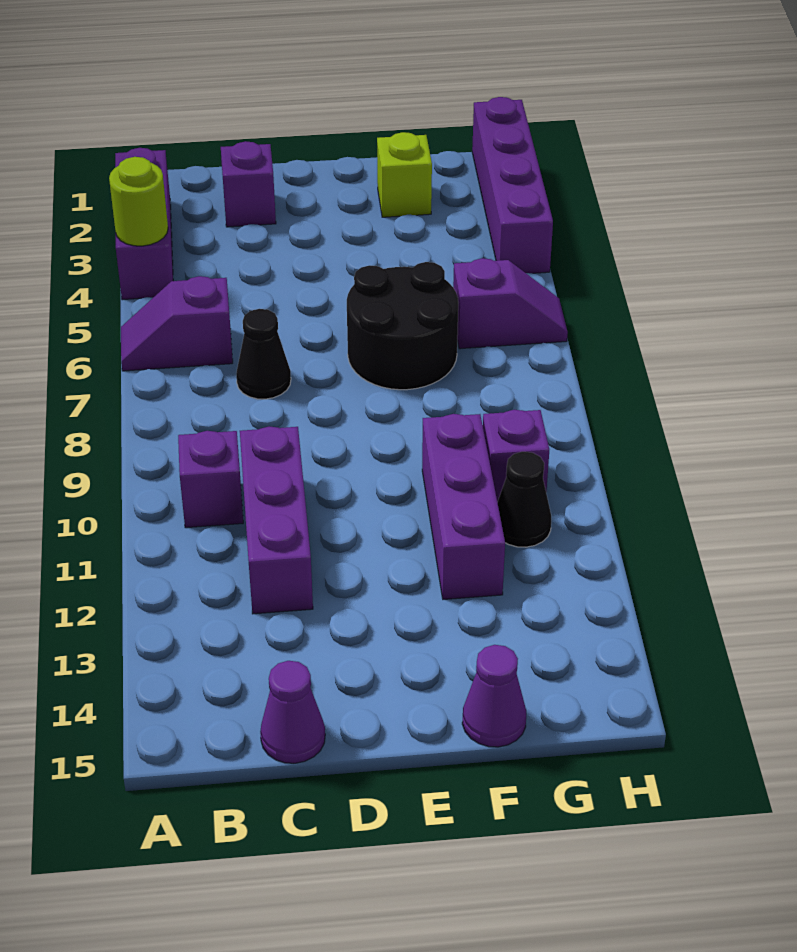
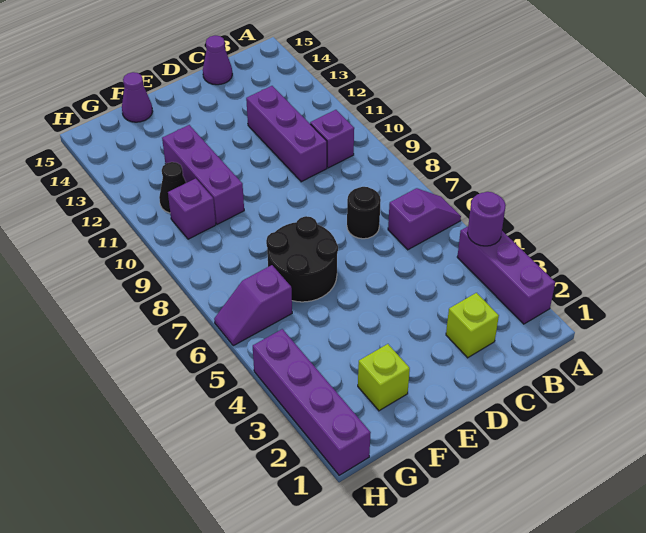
lime 1x1 round brick [109,157,168,246] -> purple 1x1 round brick [468,192,506,246]
purple 1x1 brick [221,141,276,227] -> lime 1x1 brick [446,293,499,358]
black 1x1 cone [236,309,291,399] -> black 1x1 round brick [347,187,381,239]

